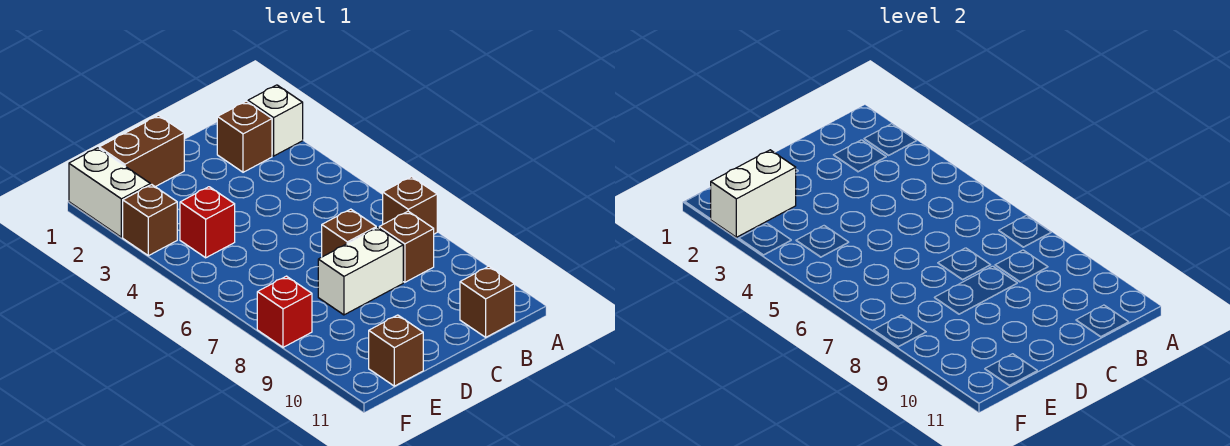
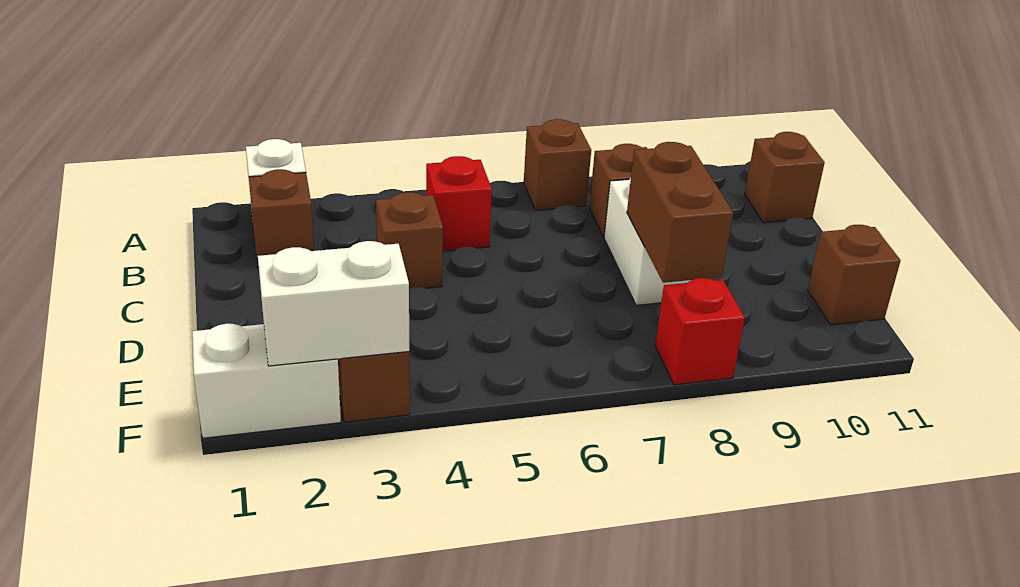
brown 1x1 brick [322,209,376,257] -> brown 1x1 brick moved to [376,192,443,289]
brown 1x2 brick [99,115,184,187] -> brown 1x2 brick moved to [627,142,733,283]
white 1x2 brick [711,150,796,237] -> white 1x2 brick turned to [258,241,409,366]
red 1x1 brick [180,187,235,258] -> red 1x1 brick moved to [426,156,492,251]

